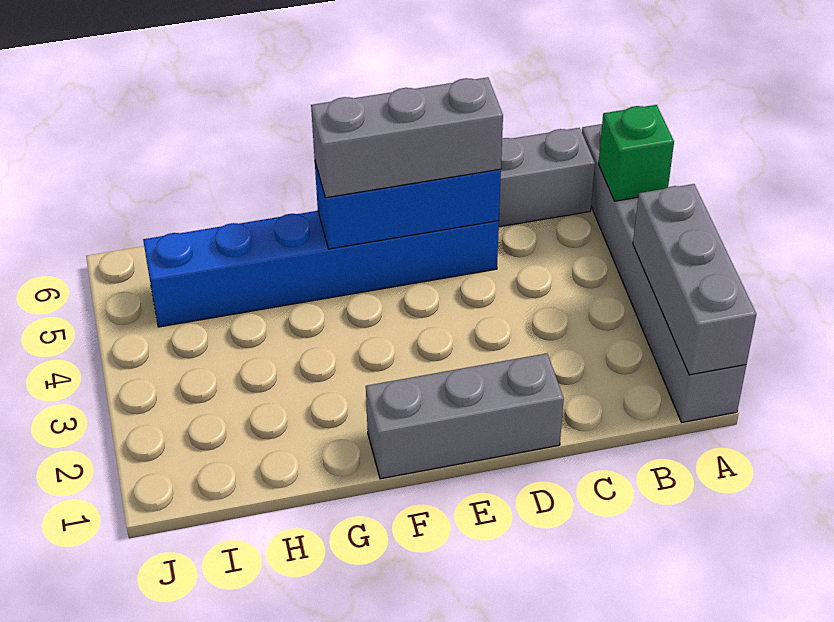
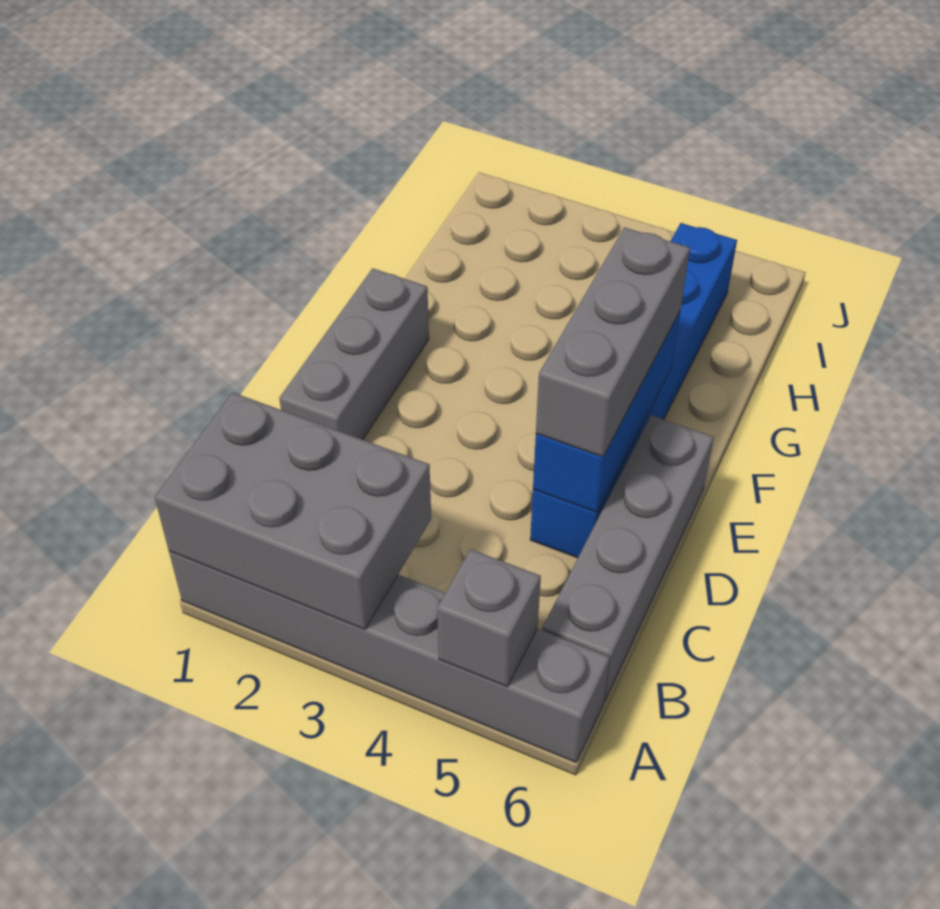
grey 1x3 brick [633,184,756,375] -> grey 2x3 brick [155,392,431,629]
green 1x1 brick [598,105,674,201] -> grey 1x1 brick [437,549,541,687]

